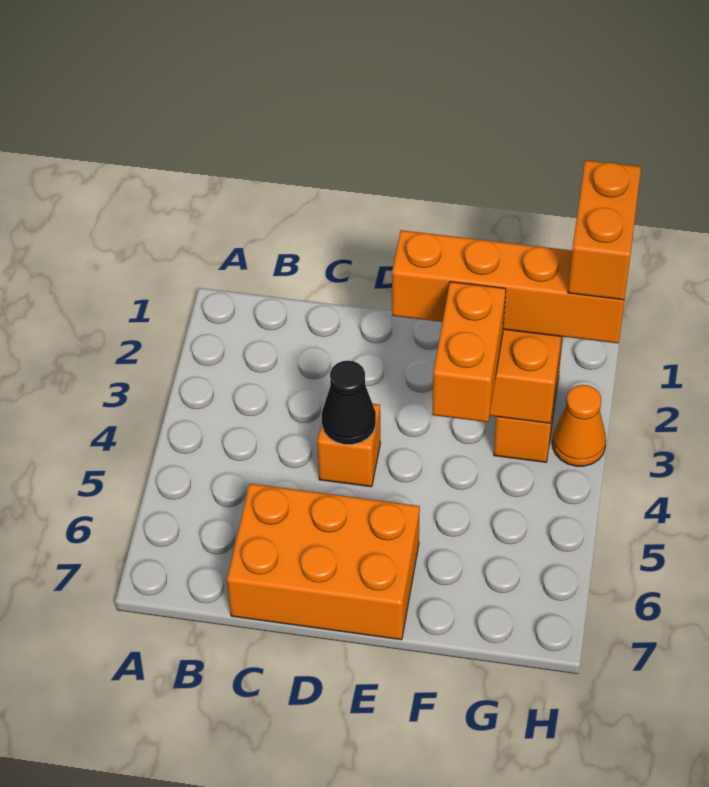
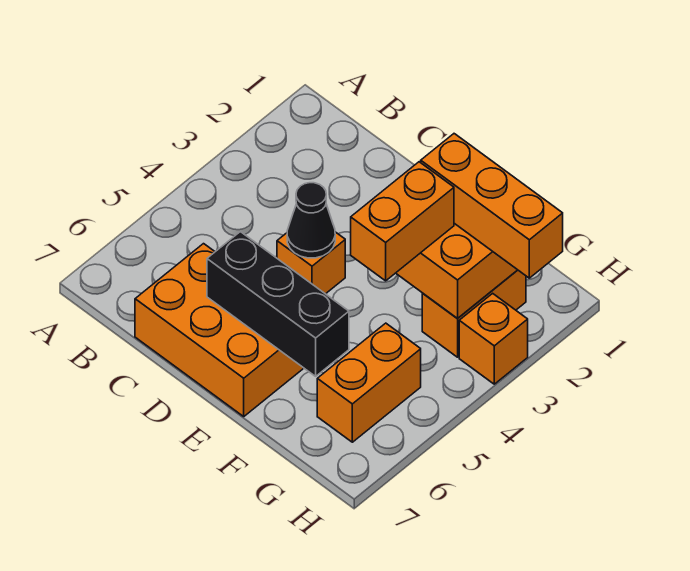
none -> black 1x3 brick [207,232,349,376]
orange 1x4 brick [392,230,624,343] -> orange 1x3 brick [421,134,563,278]
orange 1x2 brick [568,160,641,300] -> orange 1x2 brick moved to [317,323,421,442]
orange 1x1 cone [552,385,606,466] -> orange 1x1 brick [459,293,528,384]

